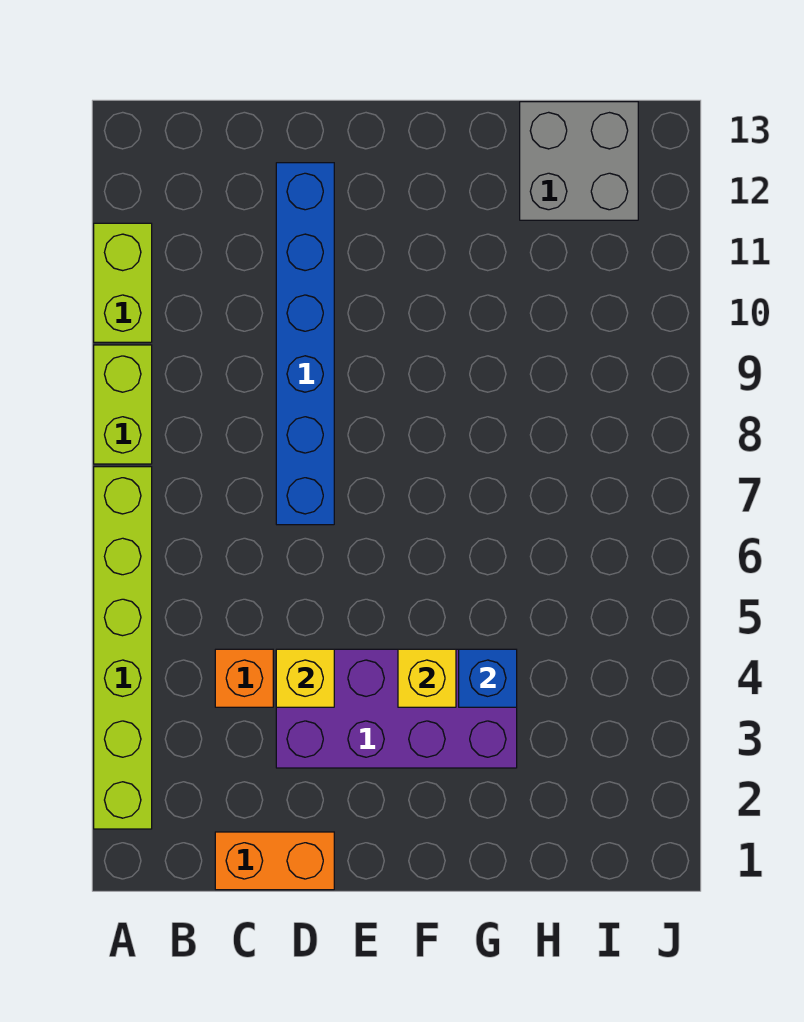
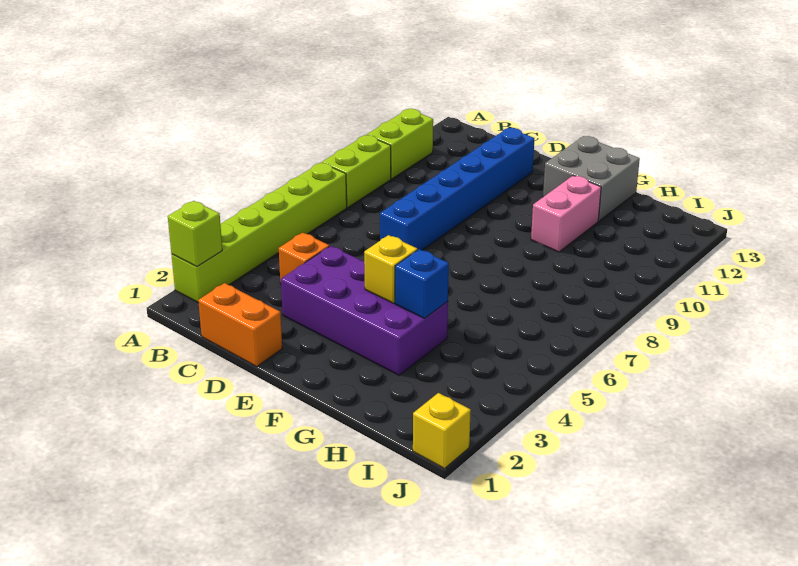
none -> lime 1x1 brick [168,201,222,267]
yellow 1x1 brick [276,649,334,707] -> yellow 1x1 brick moved to [413,393,471,469]
none -> pink 1x2 brick [531,176,601,252]
grey 2x2 brick [520,102,638,220] -> grey 2x2 brick moved to [543,136,640,221]

